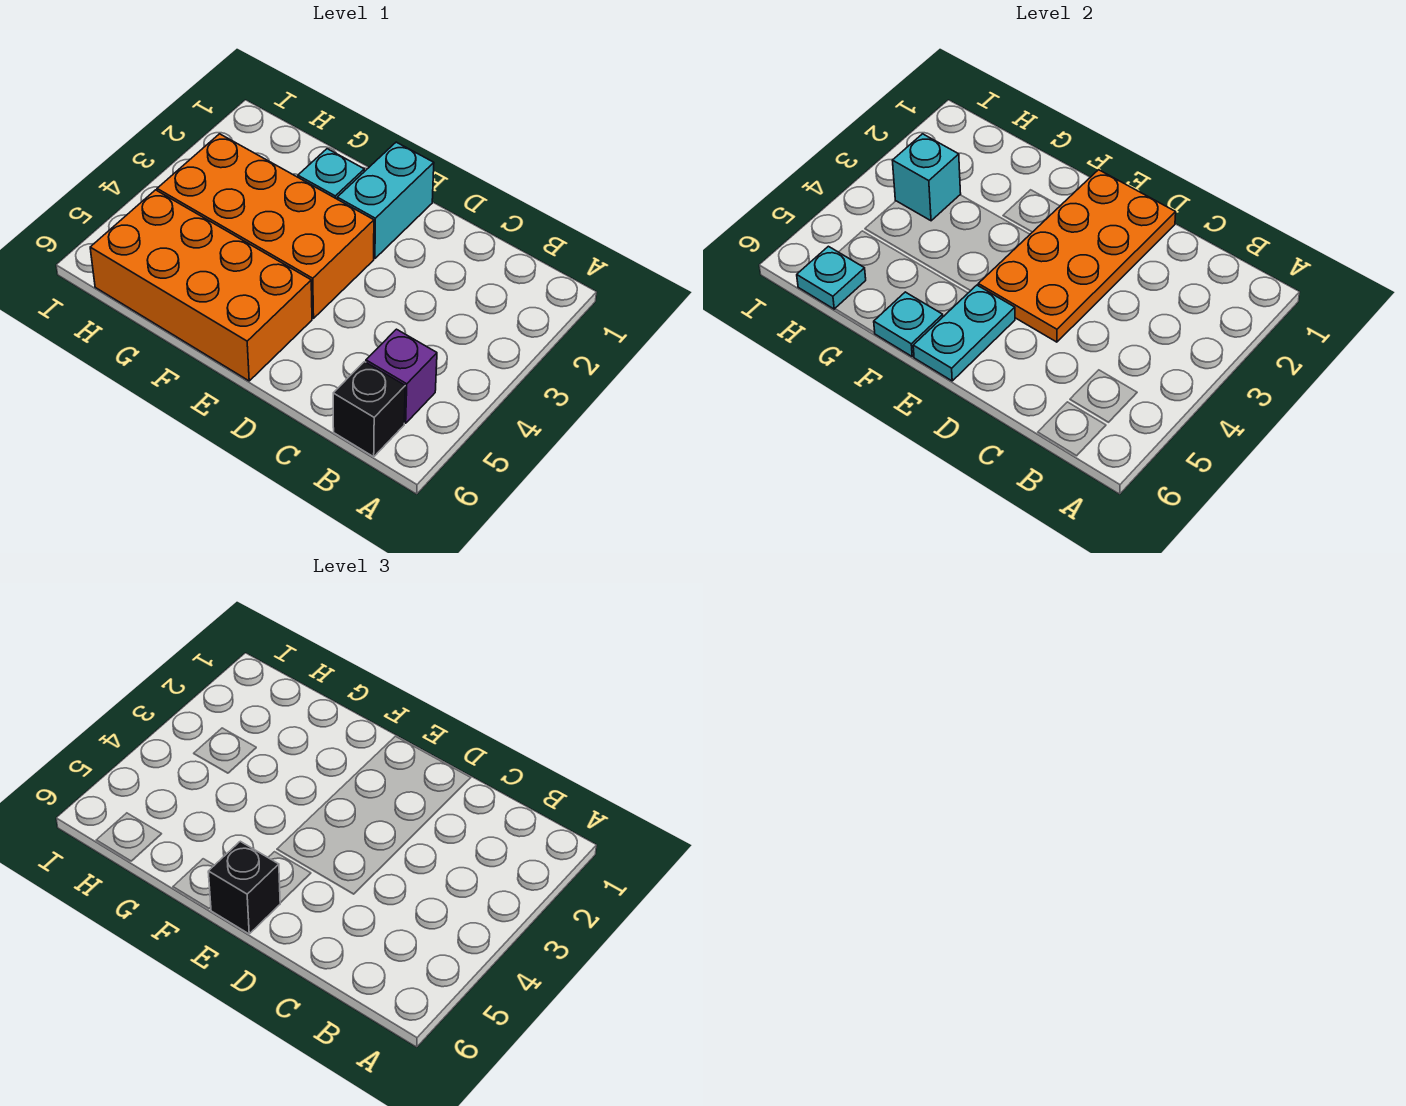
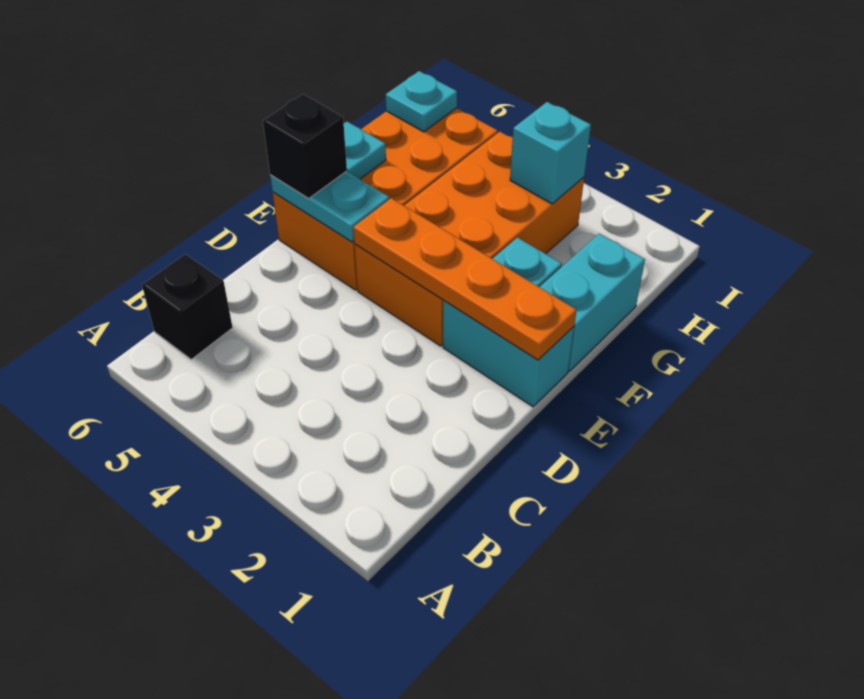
purple 1x1 brick [366,329,437,423] -> none
orange 2x4 plate [978,170,1176,342] -> orange 1x4 plate [353,198,576,360]
none -> cyan 1x2 brick [540,234,645,371]

